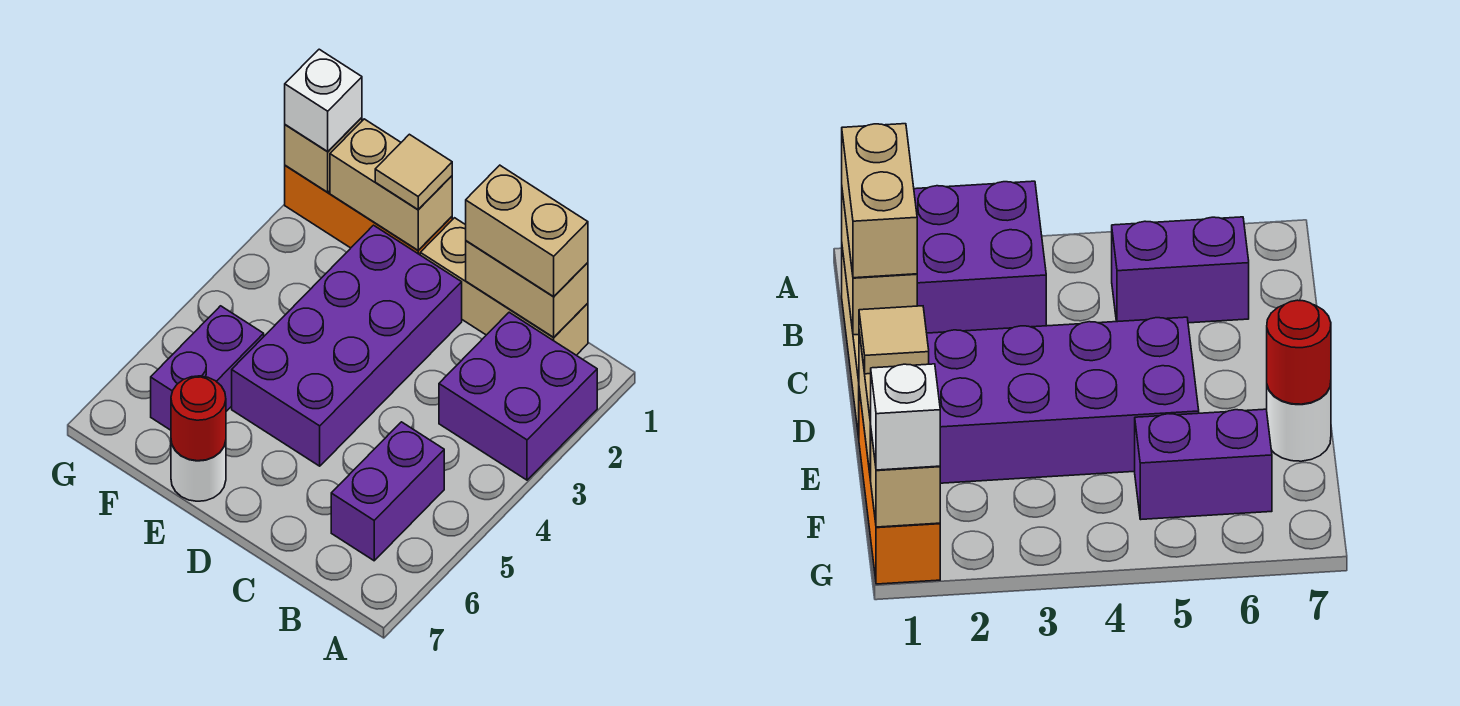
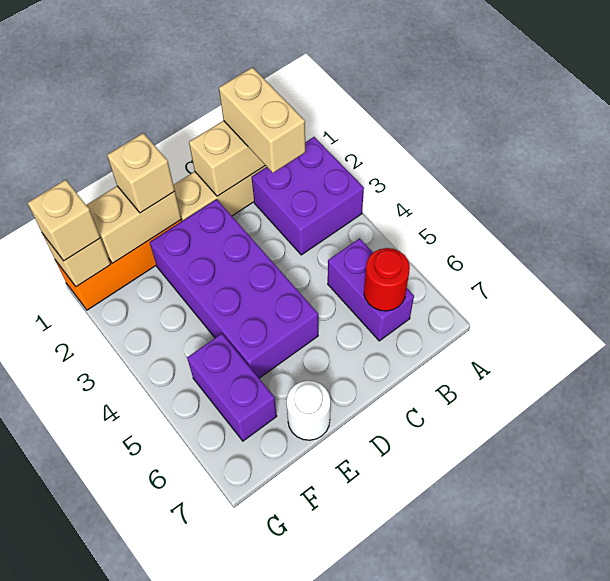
tan 1x2 brick [466,165,588,296] -> tan 1x2 brick turned to [219,67,305,173]
tan 1x1 tile [375,134,452,210] -> tan 1x1 brick [107,133,175,213]
red 1x1 round brick [171,376,226,461] -> red 1x1 round brick moved to [364,248,410,311]
white 1x1 brick [285,49,362,152] -> tan 1x1 brick [28,180,100,261]

